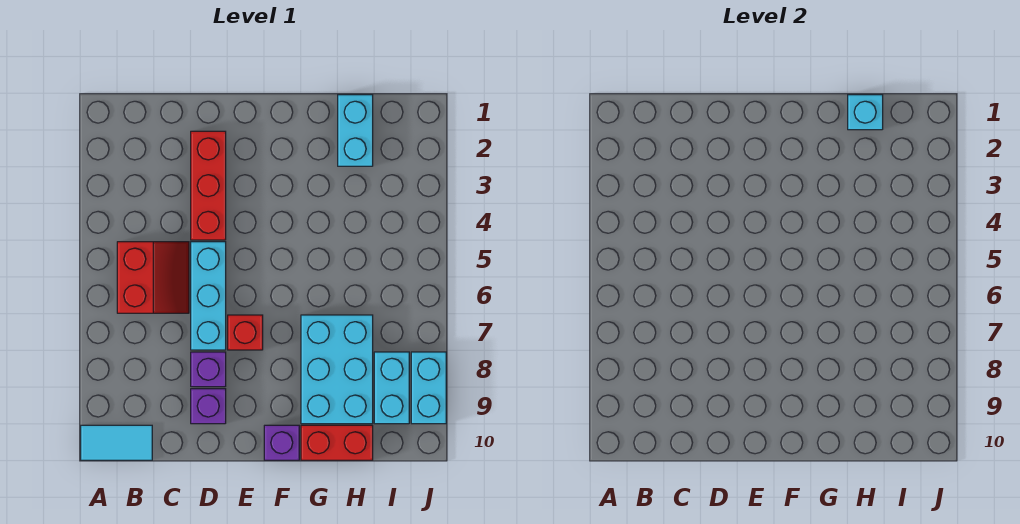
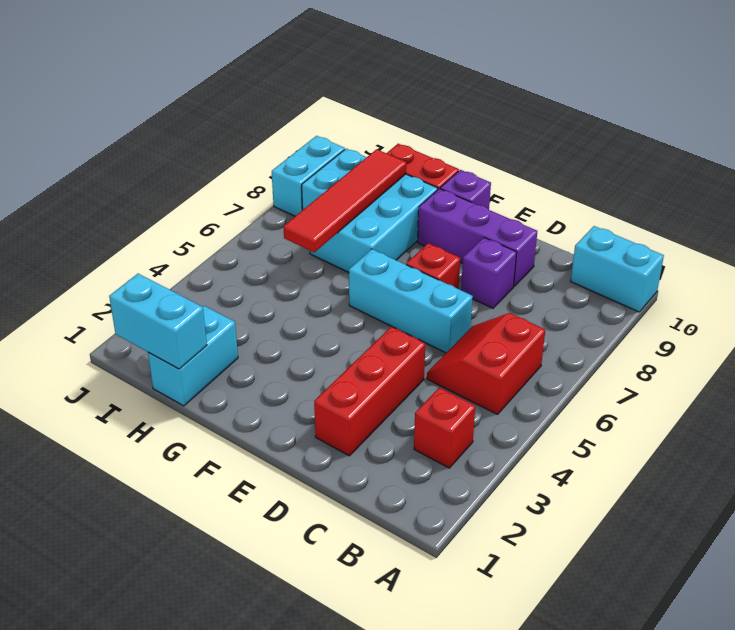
cyan 1x2 tile [81,425,152,460] -> cyan 1x2 brick [571,226,664,312]
none -> red 1x1 brick [414,388,475,468]
cyan 1x3 brick [191,242,226,350] -> cyan 1x3 brick turned to [349,249,473,353]
purple 1x1 brick [191,389,226,424] -> purple 1x3 brick [417,189,537,286]
cyan 1x1 brick [848,95,883,130] -> cyan 1x2 brick [109,274,207,369]
none -> red 1x4 tile [283,149,406,252]

